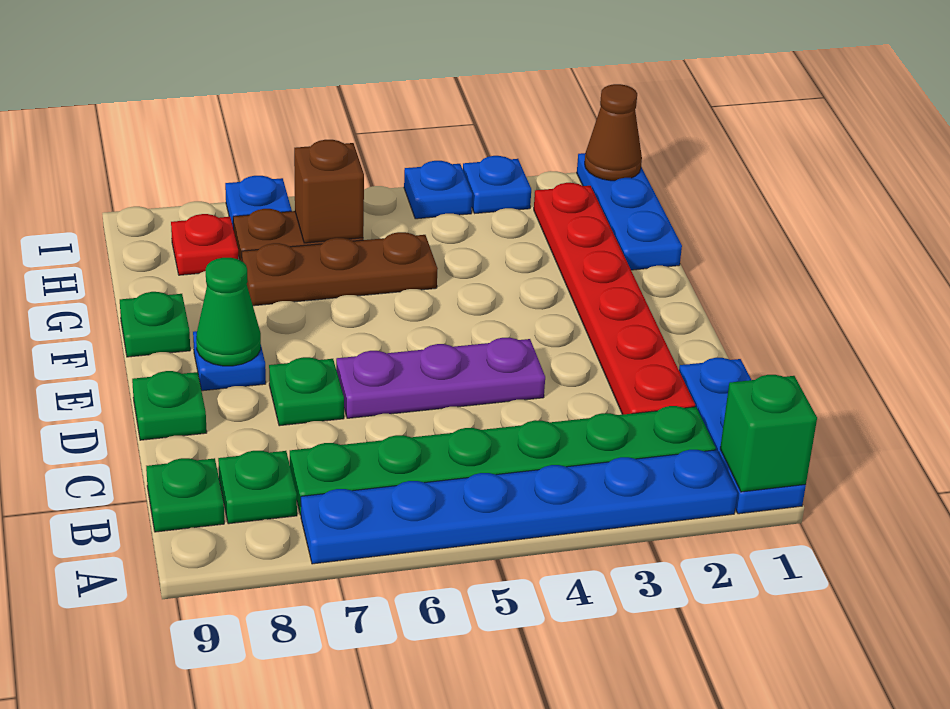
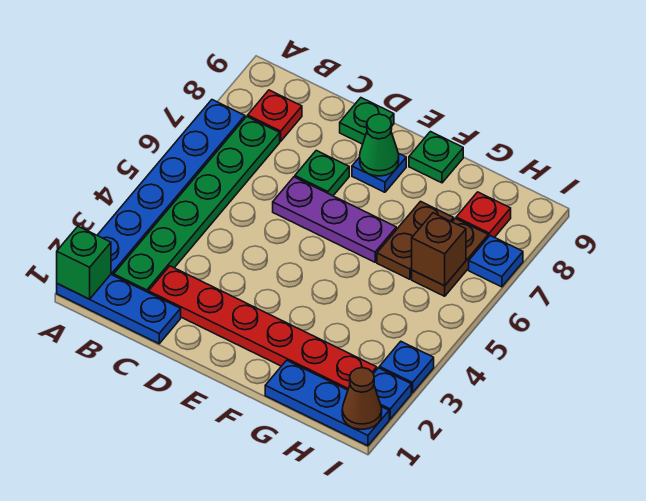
green 1x1 plate [218,451,297,524] -> red 1x1 plate [248,90,302,141]
green 1x1 plate [146,458,224,532] -> none
purple 1x3 plate [336,338,545,418] -> purple 1x3 plate turned to [273,177,396,262]
brown 1x3 plate [242,232,438,306] -> brown 1x2 plate [377,201,454,279]
blue 1x1 plate [404,161,472,219] -> blue 1x1 plate moved to [373,368,411,419]

